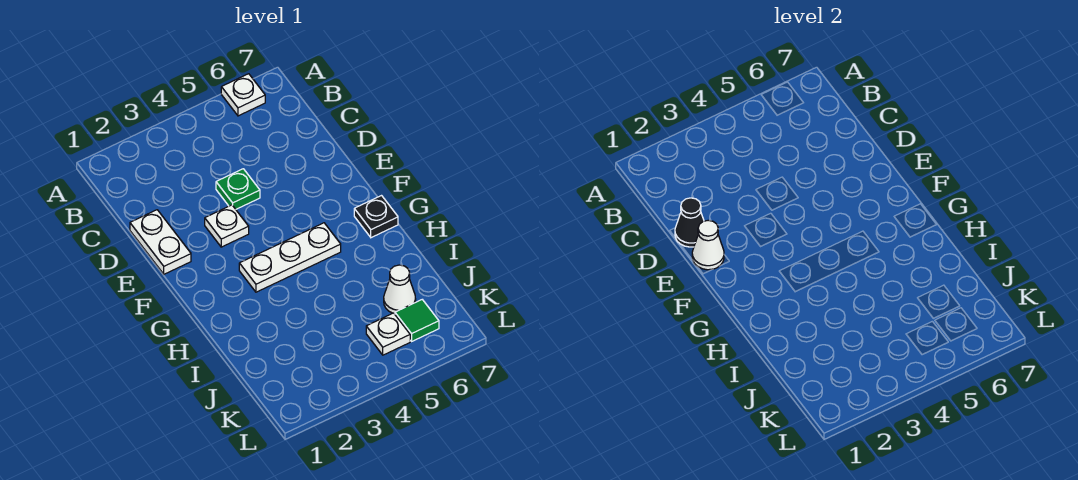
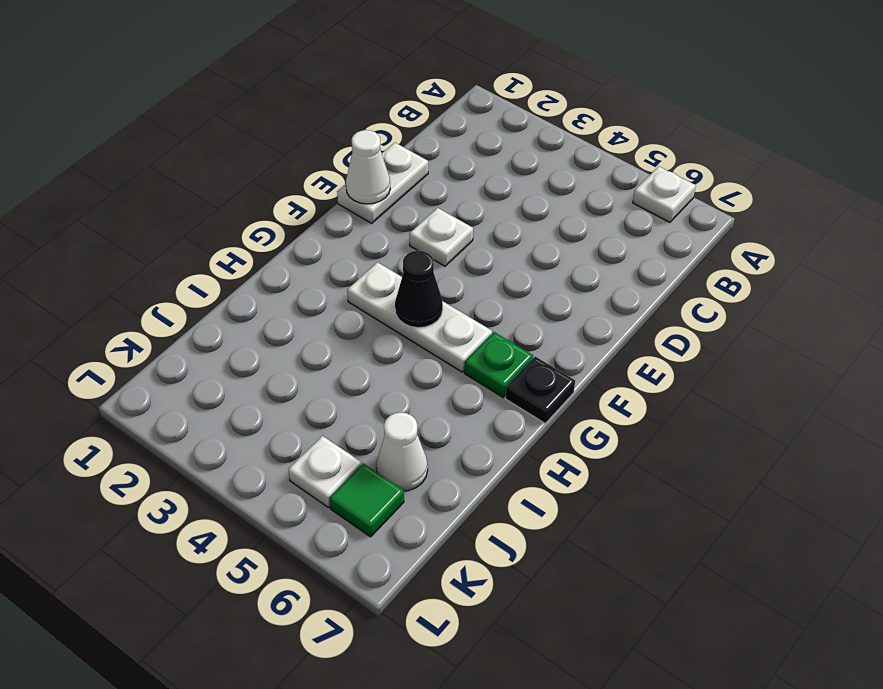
black 1x1 cone [675,198,704,247] -> black 1x1 cone moved to [395,251,443,328]
green 1x1 plate [216,169,260,209] -> green 1x1 plate moved to [464,332,533,397]

